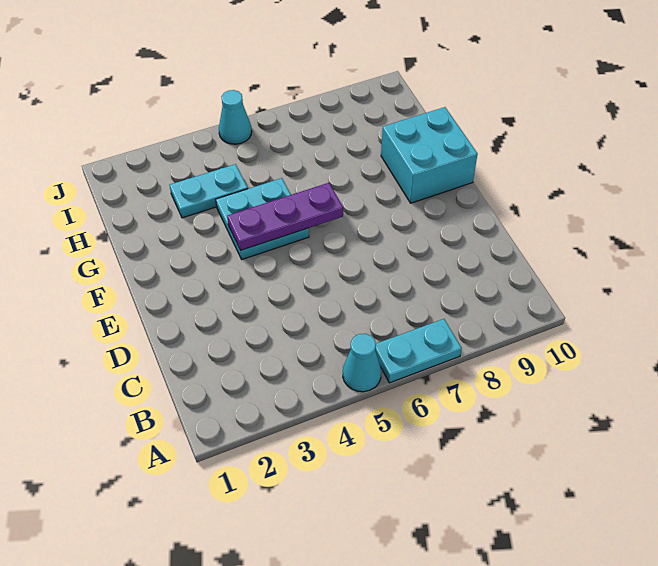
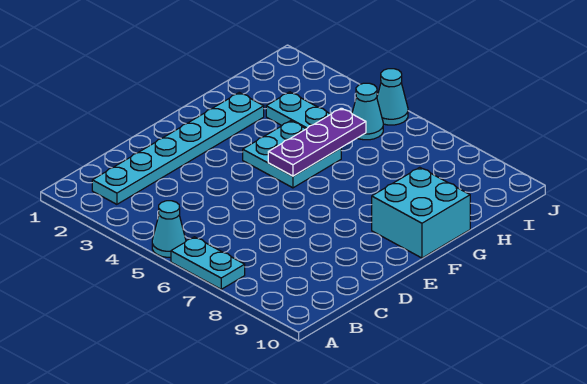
none -> cyan 1x6 plate [92,93,264,204]
purple 1x3 plate [227,183,343,250] -> purple 1x3 plate turned to [268,108,366,176]
none -> cyan 1x1 cone [352,83,383,140]

